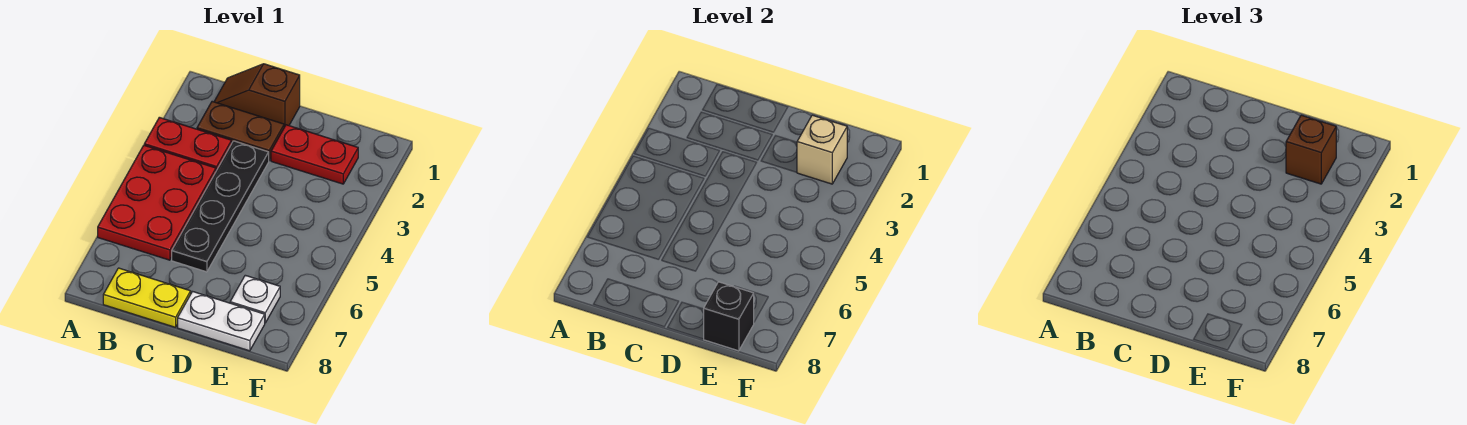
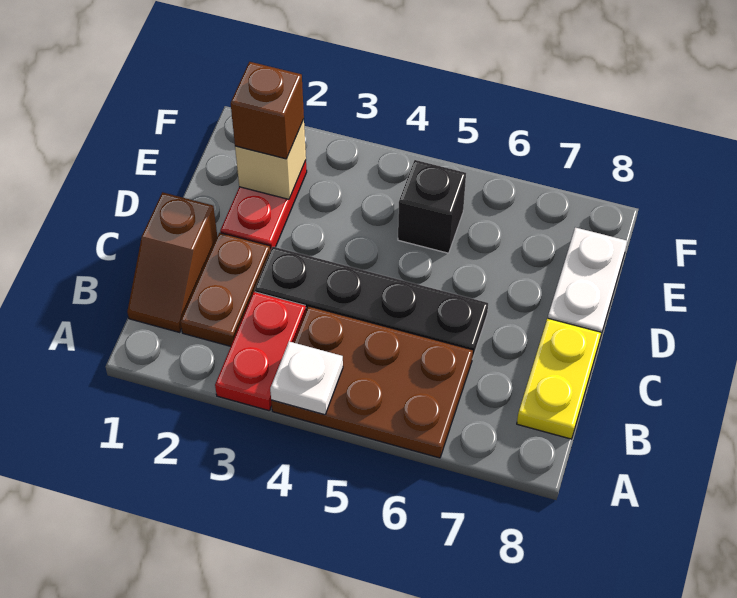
red 2x3 plate [98,145,216,260] -> brown 2x3 plate [271,306,473,458]
white 1x1 plate [230,275,280,323] -> white 1x1 plate moved to [270,342,343,415]
black 1x1 brick [704,282,754,351] -> black 1x1 brick moved to [398,160,466,253]

